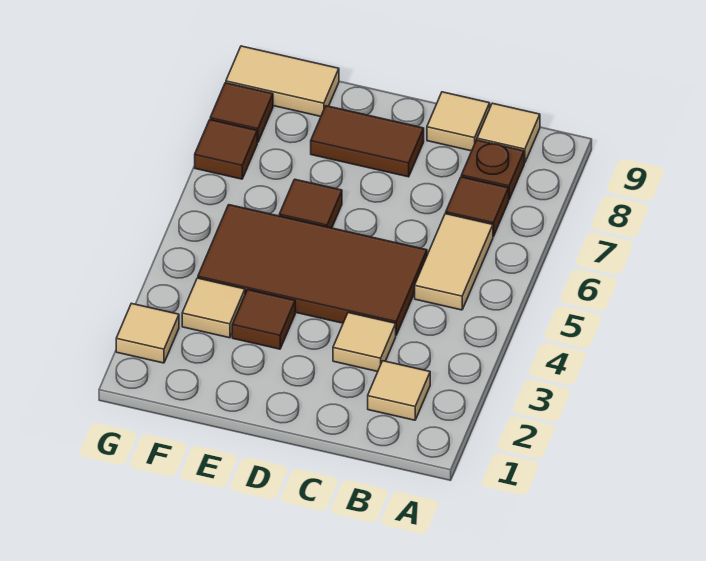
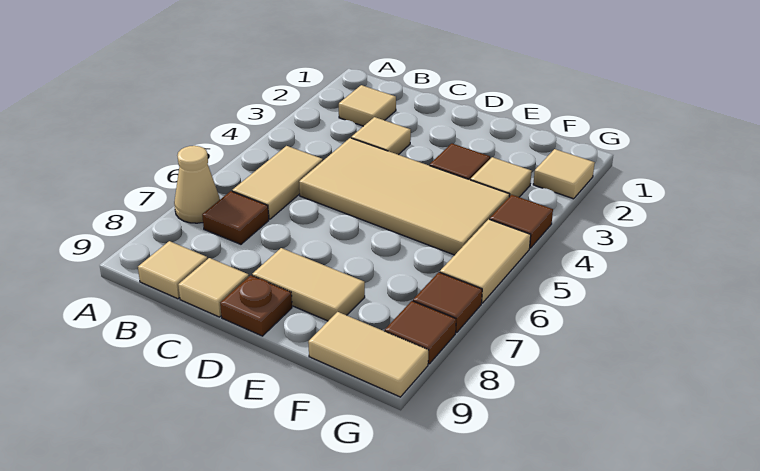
none -> tan 1x1 cone [174,146,220,223]
brown 1x1 plate [461,140,524,199] -> brown 1x1 plate moved to [220,275,292,336]
brown 2x4 tile [198,205,427,335] -> tan 2x4 tile [299,138,510,255]
brown 1x2 tile [311,106,424,177] -> tan 1x2 tile [252,248,365,321]
brown 1x1 tile [279,179,342,228] -> brown 1x1 tile moved to [490,195,553,248]
none -> tan 1x2 tile [440,219,531,303]

